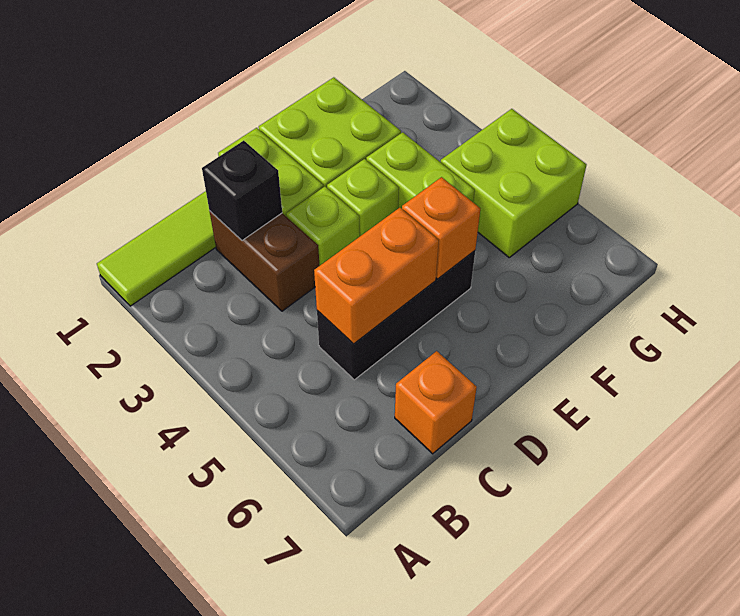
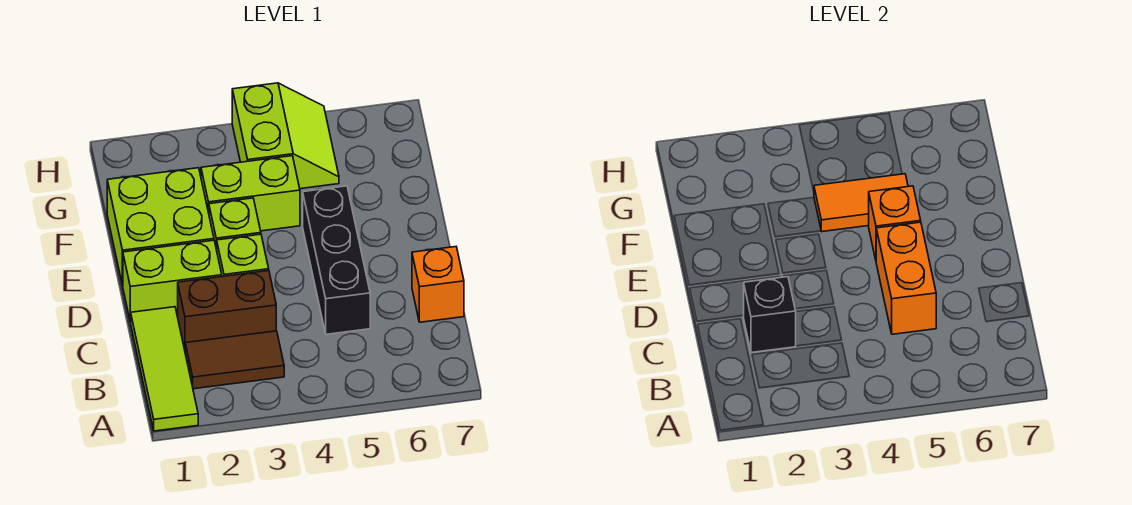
none -> brown 1x2 tile [185,331,284,389]
none -> orange 1x2 tile [814,174,908,232]
lime 2x2 brick [441,109,586,257] -> lime 2x2 slope [232,83,339,189]

